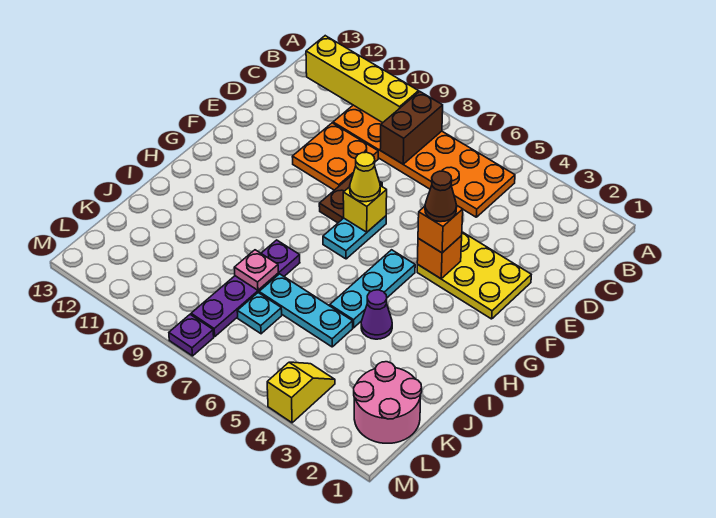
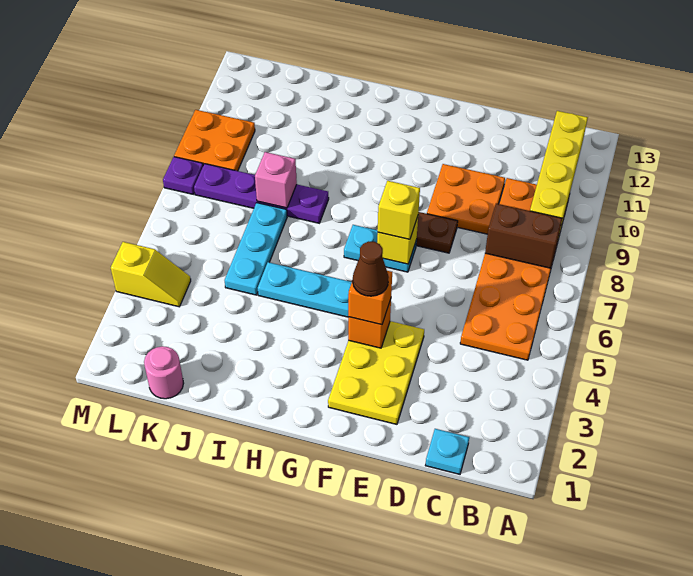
yellow 1x1 cone [350,152,380,202] -> yellow 1x1 brick [378,181,420,239]
purple 1x1 cone [361,290,392,339] -> none
pink 1x1 plate [234,250,278,290] -> pink 1x1 brick [255,152,297,208]
pink 2x2 round brick [354,362,422,443] -> pink 1x1 round brick [144,346,184,399]
cyan 1x1 plate [237,293,282,334] -> cyan 1x1 plate moved to [425,429,469,474]
none -> orange 2x2 plate [174,110,255,171]

